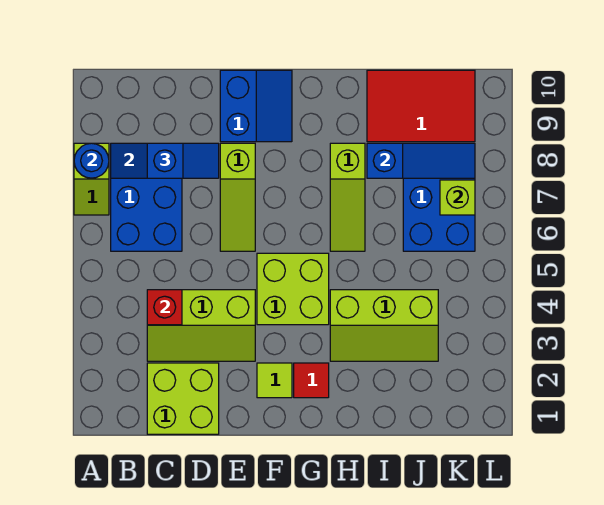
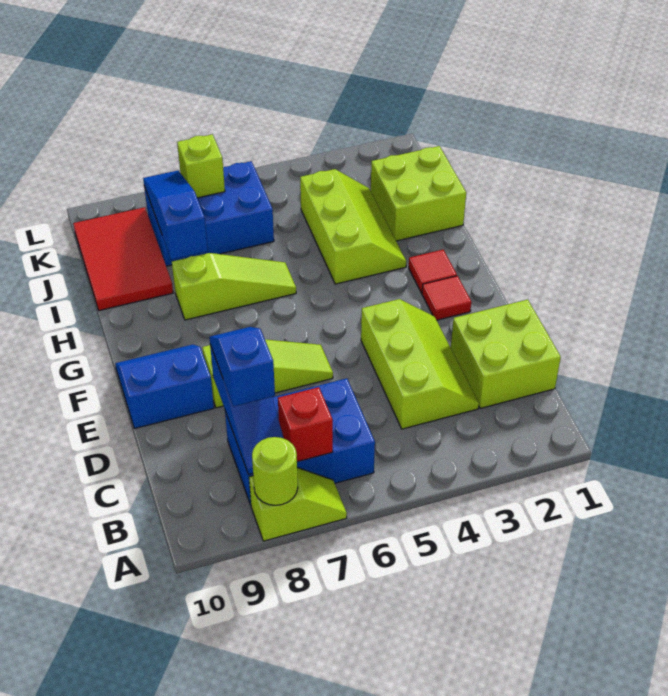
blue 1x1 round brick [74,143,109,178] -> lime 1x1 round brick [252,437,298,505]
red 1x1 brick [147,290,182,325] -> red 1x1 brick moved to [278,387,333,462]
lime 1x1 tile [257,363,292,398] -> red 1x1 tile [422,276,471,320]
lime 2x2 brick [257,253,329,325] -> lime 2x2 brick moved to [371,146,466,241]

